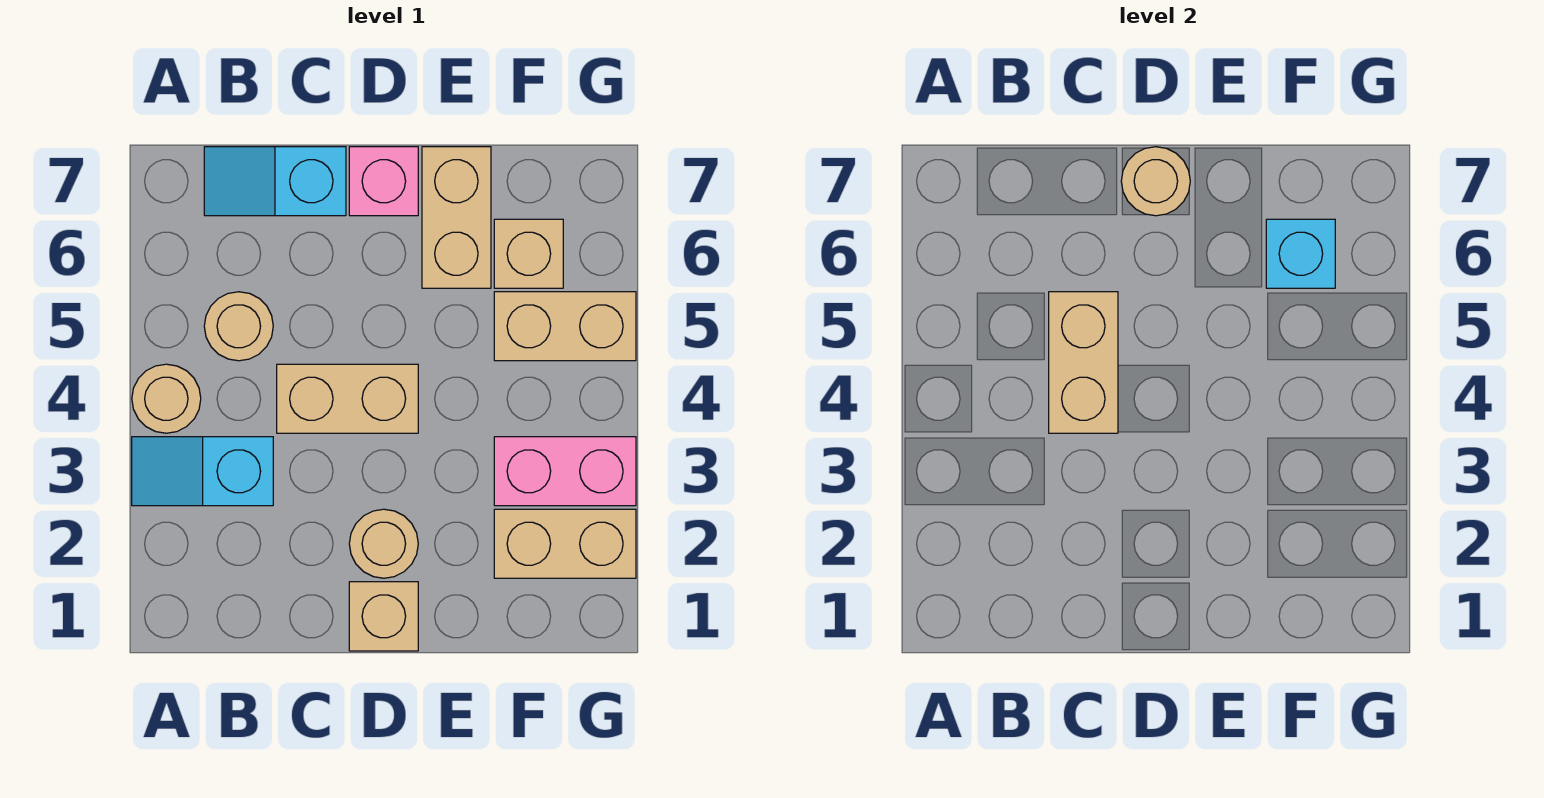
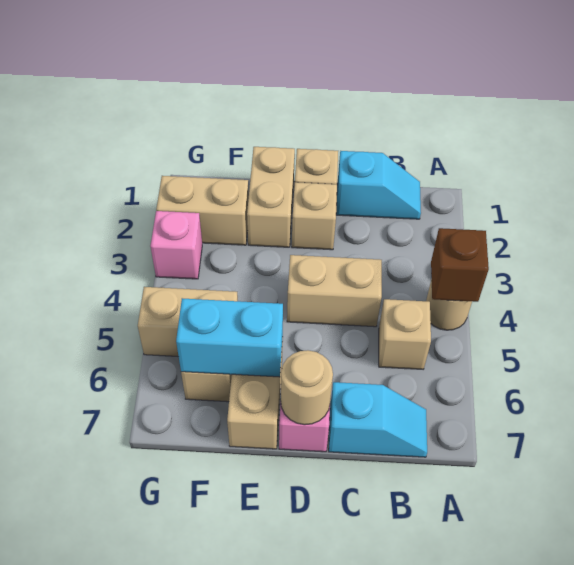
cyan 1x2 slope [132,437,273,506] -> cyan 1x2 slope moved to [336,151,421,219]
none -> brown 1x1 brick [431,228,489,302]
tan 1x1 round brick [204,292,273,361] -> tan 1x1 brick [379,299,431,369]
tan 1x2 brick [1049,292,1118,433] -> tan 1x2 brick moved to [247,147,295,247]
tan 1x1 round brick [349,509,418,578] -> tan 1x1 brick [292,182,337,250]
pink 1x2 brick [494,437,636,506] -> pink 1x1 brick [150,211,202,279]
cyan 1x1 brick [1266,219,1335,288] -> cyan 1x2 brick [176,298,283,377]

